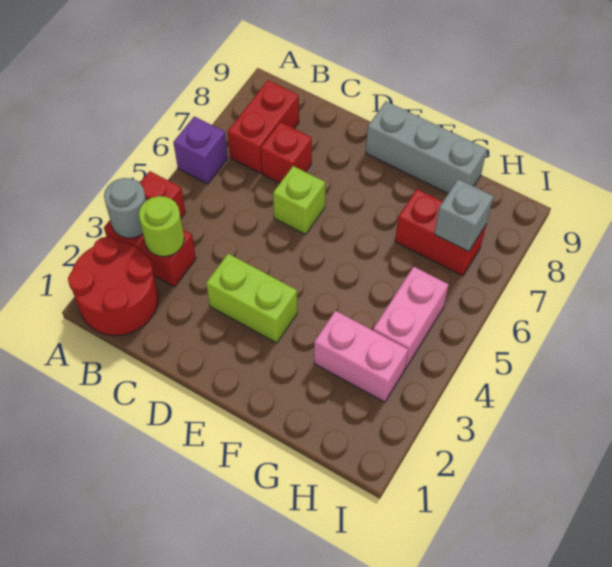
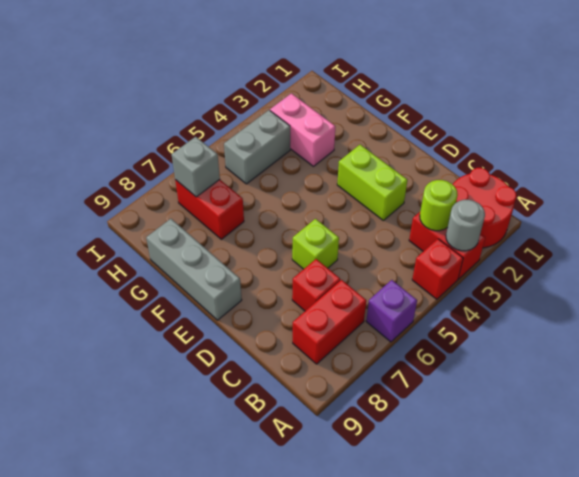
pink 1x2 brick [373,267,449,369] -> grey 1x2 brick [224,110,290,184]

